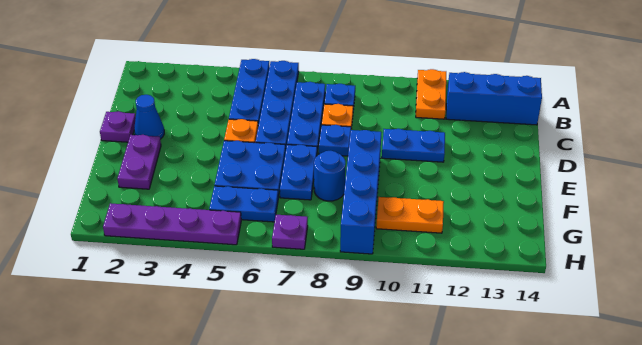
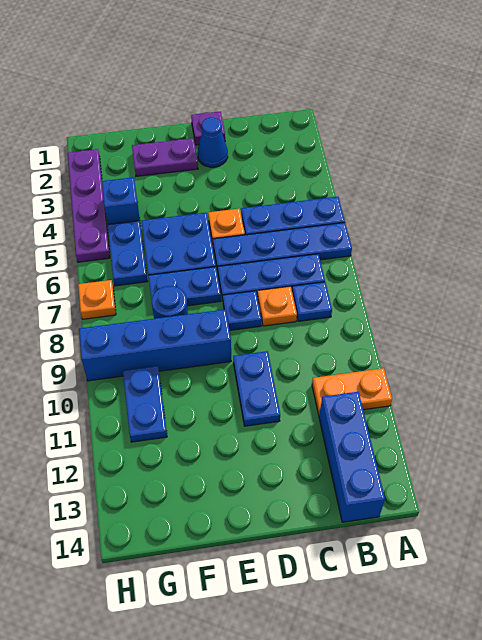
none -> blue 1x1 brick [102,177,140,224]
orange 1x2 plate [376,197,444,233] -> blue 1x2 plate [123,366,167,442]
purple 1x1 plate [272,215,308,249] -> orange 1x1 plate [78,280,116,319]

